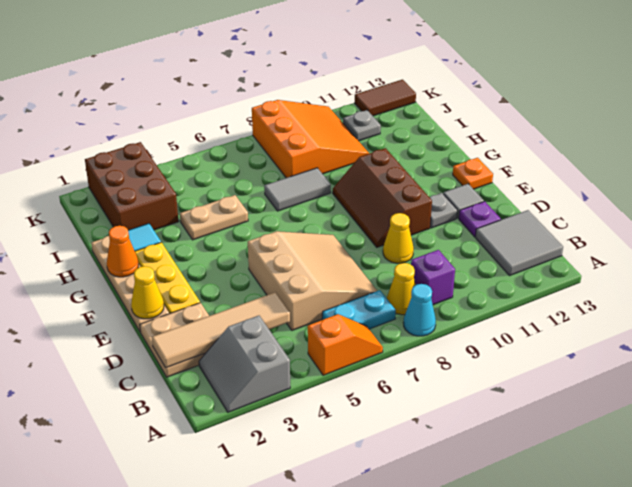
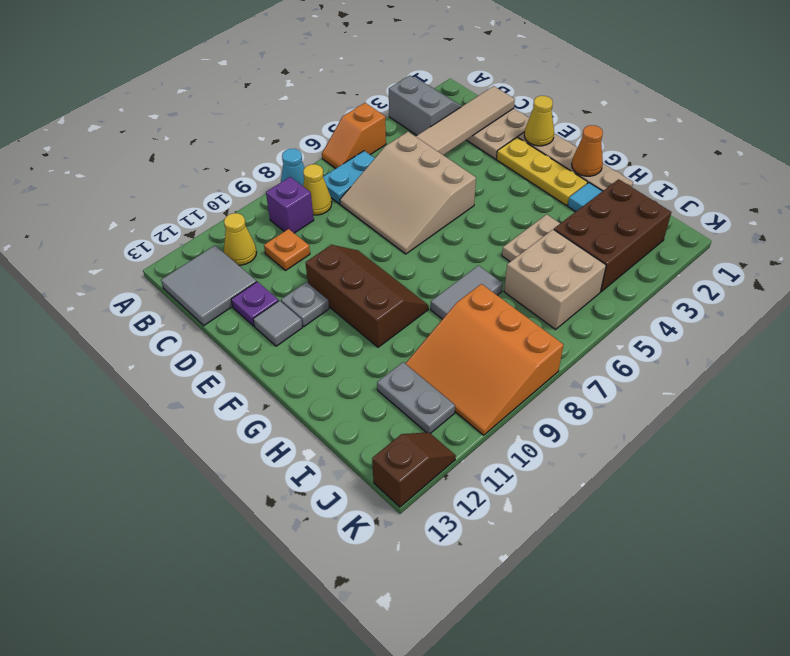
yellow 1x1 cone [383,213,414,263] -> yellow 1x1 cone moved to [224,213,256,265]
orange 1x1 plate [453,158,493,189] -> orange 1x1 plate moved to [264,229,310,270]
brown 2x3 brick [85,142,179,230] -> brown 2x3 brick turned to [554,179,671,292]
none -> tan 2x2 brick [504,229,606,329]
grey 1x1 plate [343,110,381,141] -> grey 1x2 plate [377,362,455,433]
brown 1x2 tile [355,80,416,116] -> brown 1x2 slope [372,432,456,507]

